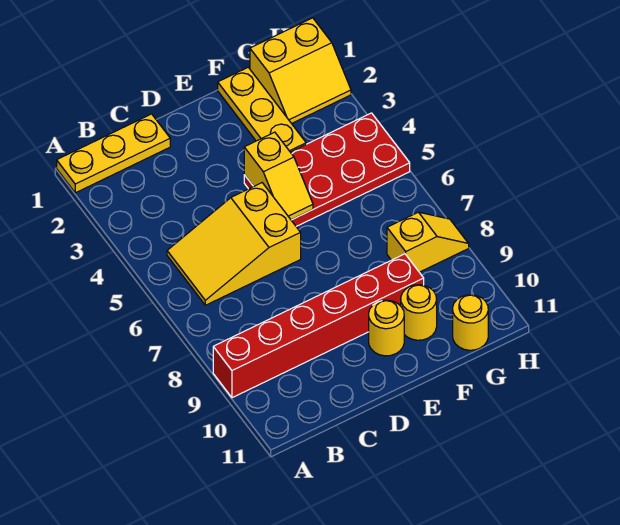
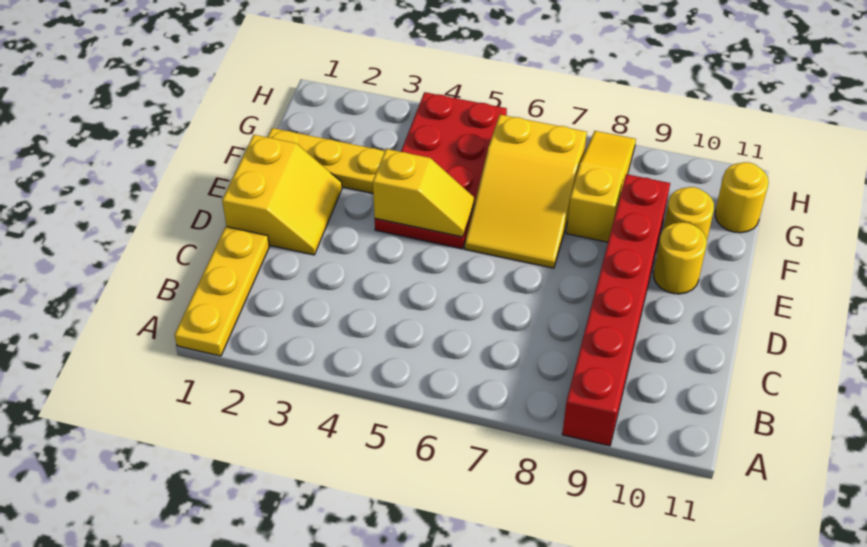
yellow 2x3 slope [167,183,301,305] -> yellow 2x3 slope moved to [465,115,587,268]
yellow 2x2 slope [250,18,351,124] -> yellow 2x2 slope moved to [222,135,342,255]
yellow 1x2 slope [387,212,469,272] -> yellow 1x3 slope [566,131,636,242]

